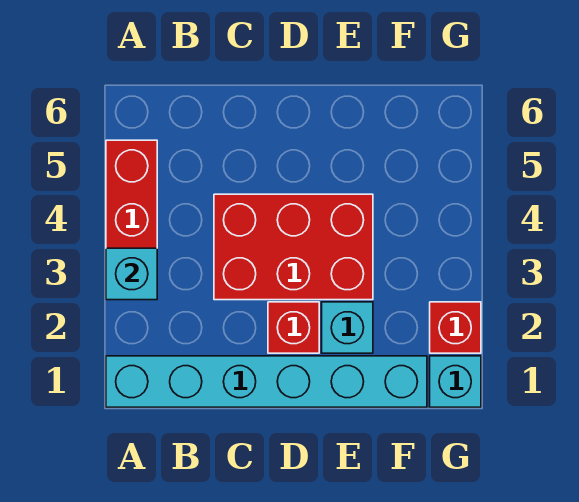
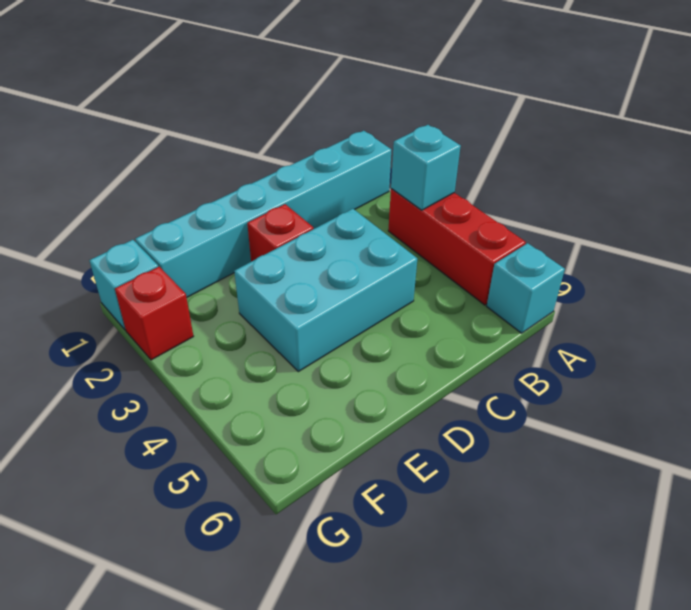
red 2x3 brick [214,194,373,300] -> cyan 2x3 brick [234,209,417,372]
cyan 1x1 brick [322,302,373,353] -> cyan 1x1 brick moved to [487,243,565,333]

